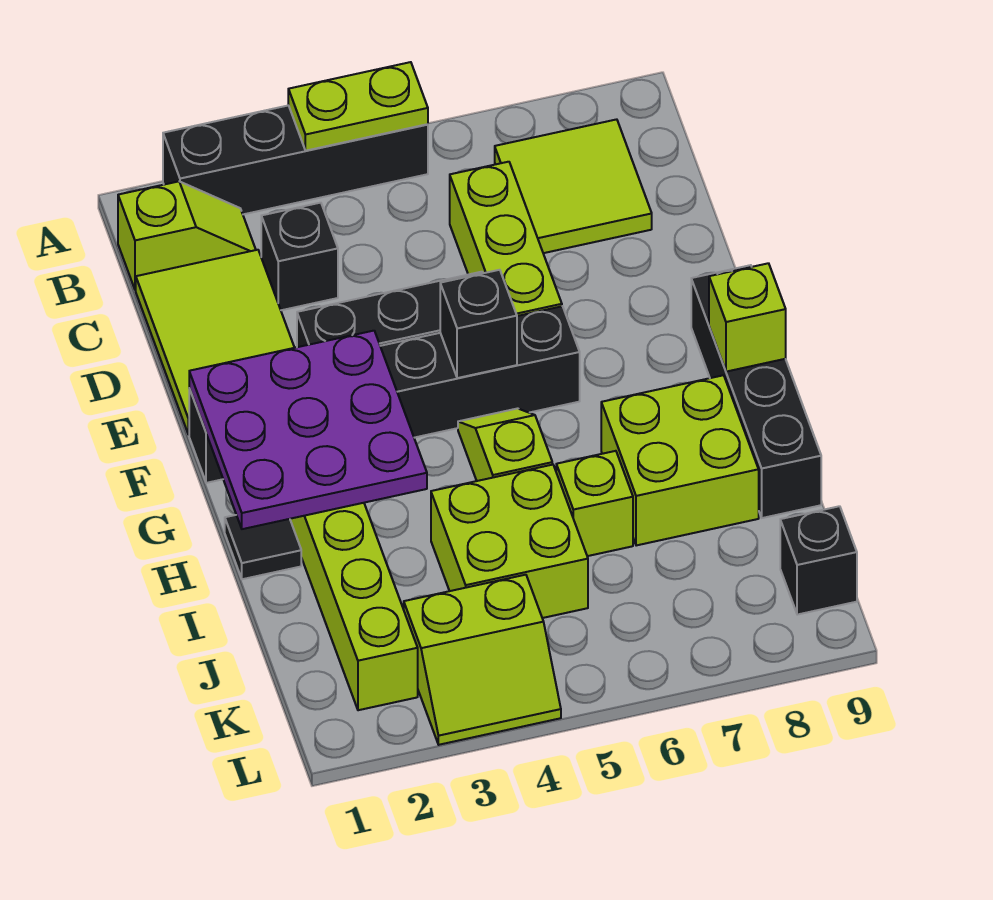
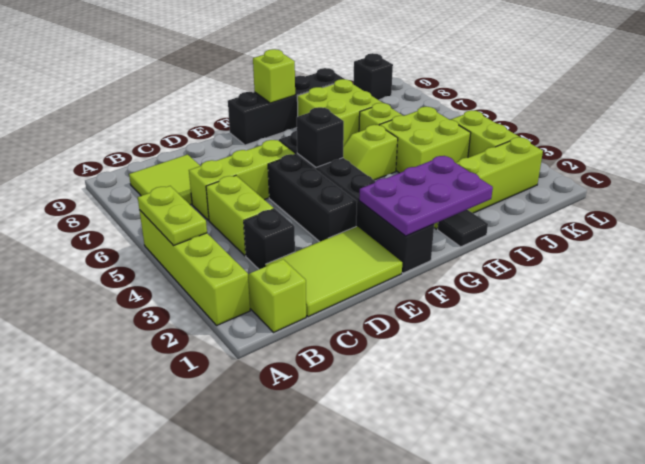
black 1x4 brick [163,105,428,214] -> lime 1x4 brick [139,210,250,325]
none -> lime 1x2 brick [206,176,274,256]
purple 3x3 plate [189,331,427,529] -> purple 2x3 plate [359,156,493,236]

